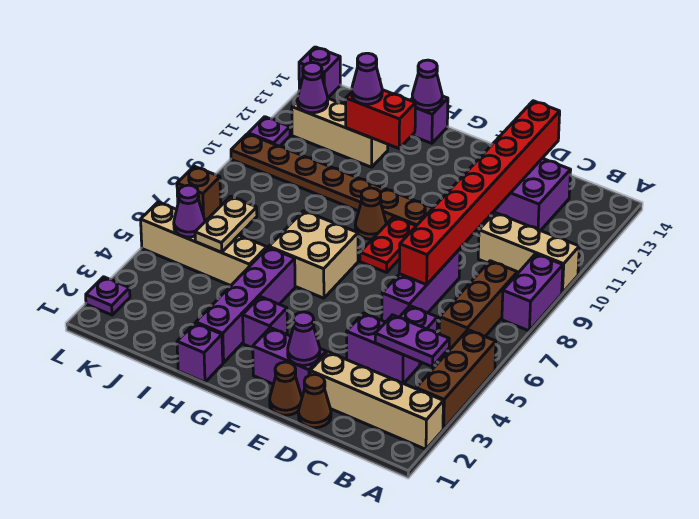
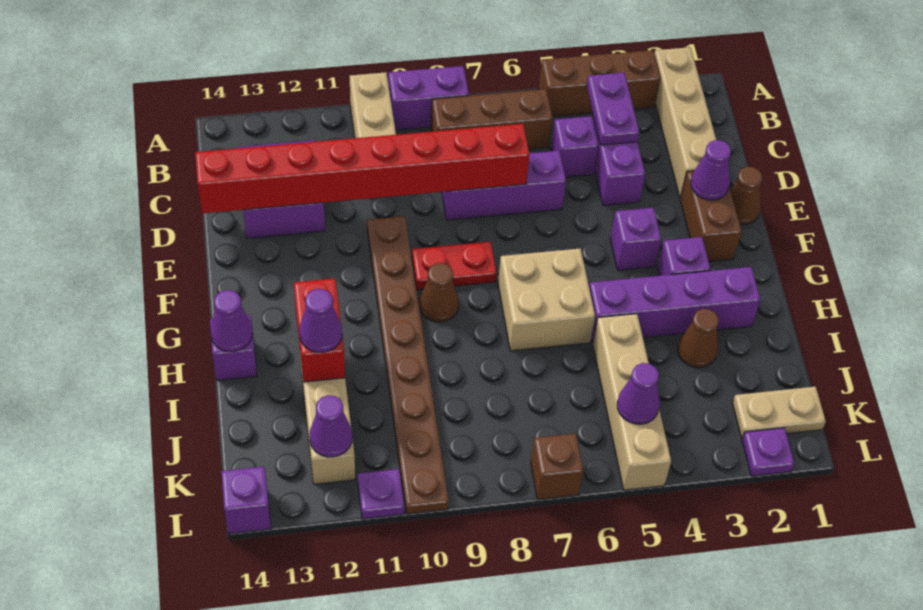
brown 1x1 cone [298,374,331,428] -> brown 1x1 cone moved to [678,309,719,368]
purple 1x2 brick [253,328,326,396] -> brown 1x2 brick [680,171,742,262]
purple 1x1 brick [177,323,223,382] -> purple 1x1 brick moved to [610,208,661,270]
tan 1x2 plate [195,196,257,252] -> tan 1x2 plate moved to [733,387,826,438]

